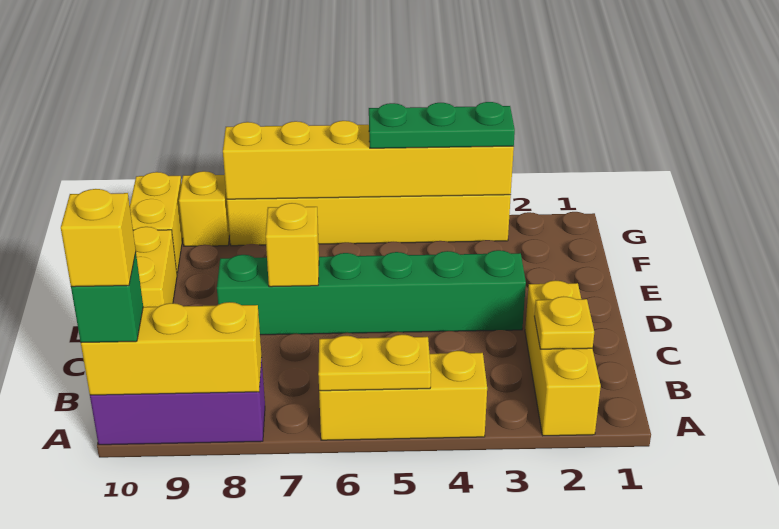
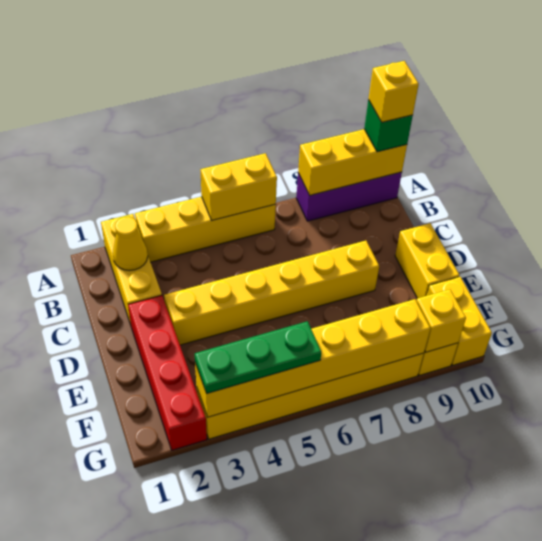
yellow 1x3 brick [319,351,487,440] -> yellow 1x4 brick [135,197,276,262]
yellow 1x2 plate [318,334,431,391] -> yellow 1x2 brick [200,153,277,221]
yellow 1x1 plate [534,297,594,349] -> yellow 1x1 cone [113,217,148,271]
none -> red 1x4 brick [128,295,207,450]
green 1x6 brick [217,250,526,335] -> yellow 1x6 brick [164,241,379,345]
yellow 1x1 brick [266,203,319,287] -> yellow 1x1 brick moved to [417,289,466,352]

